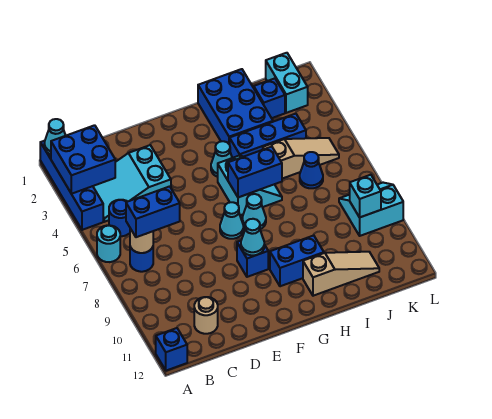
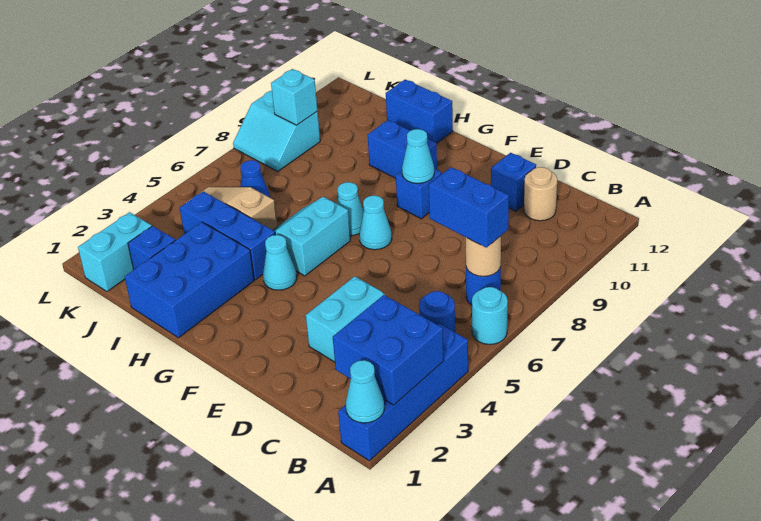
blue 1x1 brick [156,328,187,371] -> blue 1x1 brick moved to [491,153,536,211]
blue 1x2 brick [228,146,282,197] -> blue 1x2 brick moved to [386,80,453,144]
tan 1x3 slope [303,252,379,296] -> none

